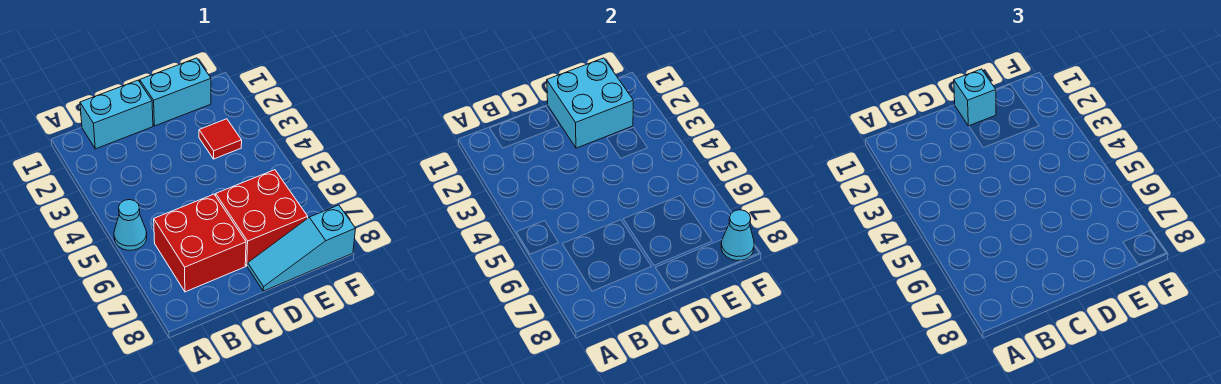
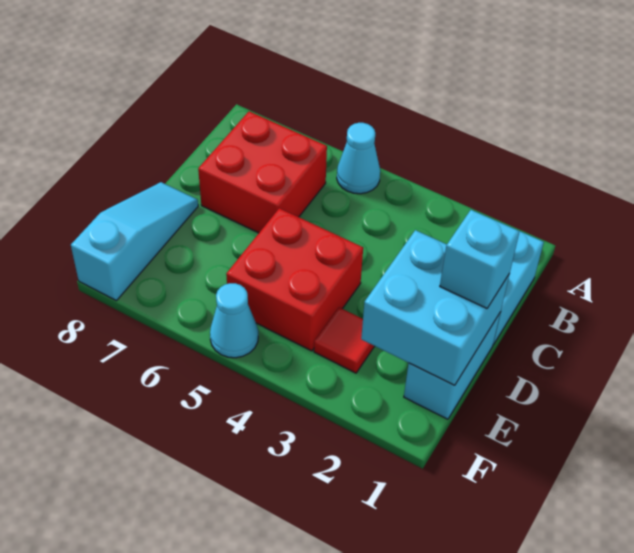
red 2x2 brick [216,170,308,266] -> red 2x2 brick moved to [226,208,363,351]
cyan 1x1 cone [721,210,754,260] -> cyan 1x1 cone moved to [210,283,258,358]

